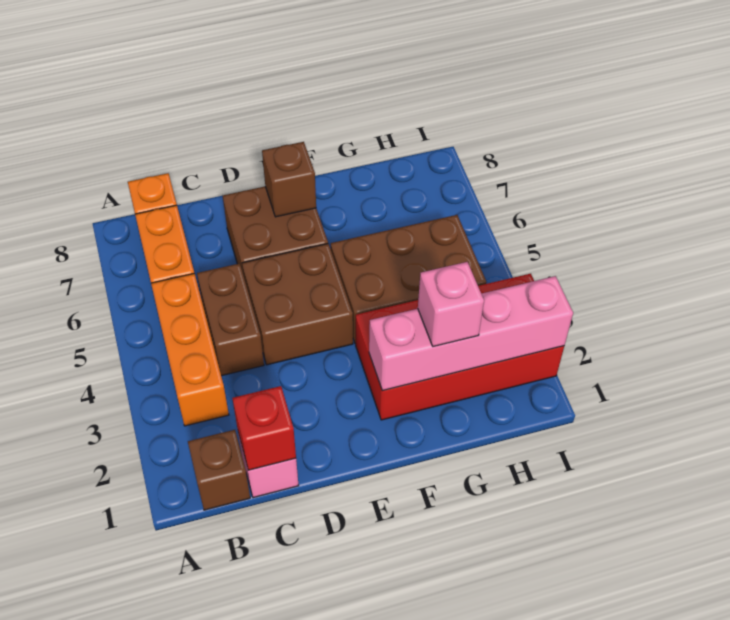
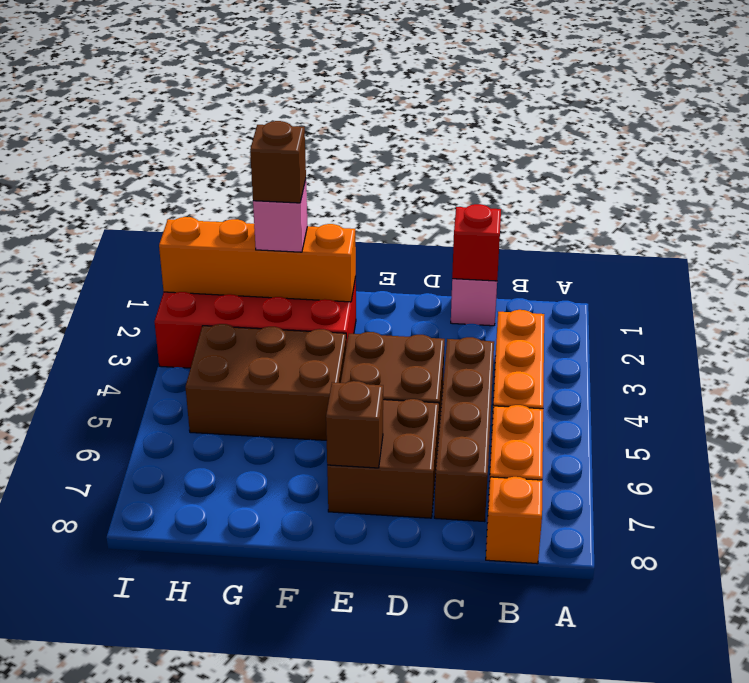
brown 1x1 brick [188,430,250,510] -> brown 1x1 brick moved to [250,121,306,203]
brown 1x2 brick [197,263,264,376] -> brown 1x4 brick [434,337,494,522]
pink 1x4 brick [369,276,573,391] -> orange 1x4 brick [159,217,356,302]

